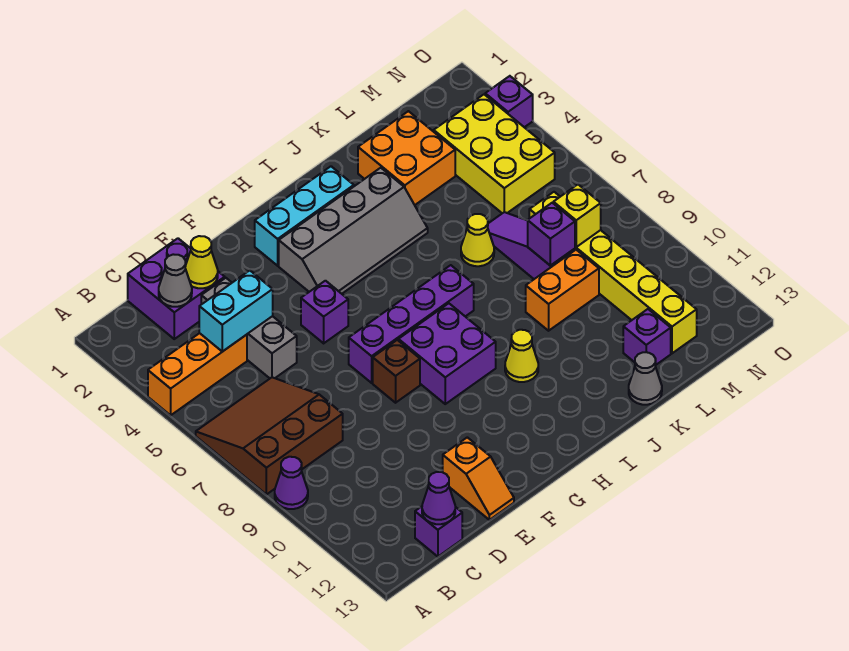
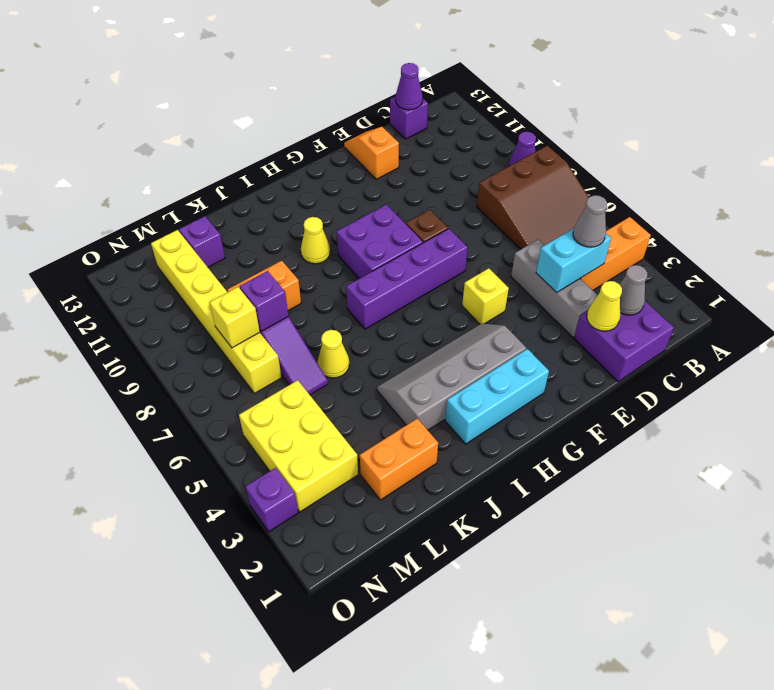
purple 1x1 brick [301,281,348,343] -> yellow 1x1 brick [462,268,509,324]
orange 2x2 brick [358,111,455,205] -> orange 1x2 brick [360,418,438,500]
grey 1x1 cone [629,352,662,405] -> grey 1x1 cone moved to [573,195,607,247]

